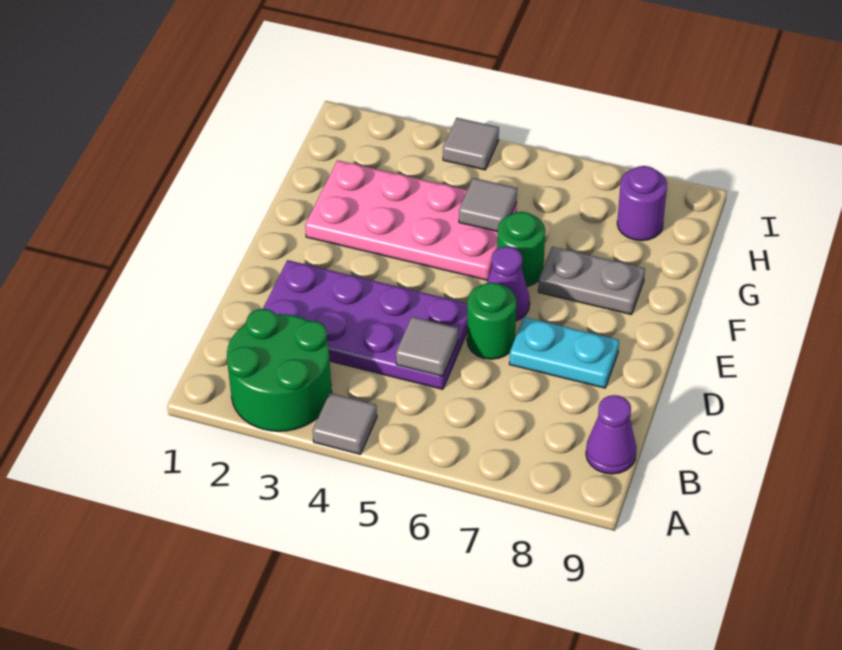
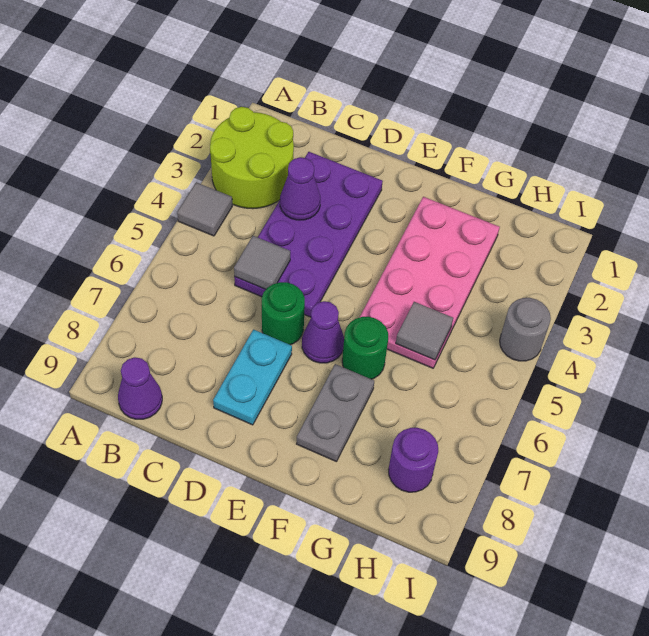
green 2x2 round brick [227,309,332,431] -> lime 2x2 round brick [210,107,294,209]
none -> purple 1x1 cone [280,157,320,220]
grey 1x1 tile [443,118,499,170] -> grey 1x1 round brick [500,298,551,361]

